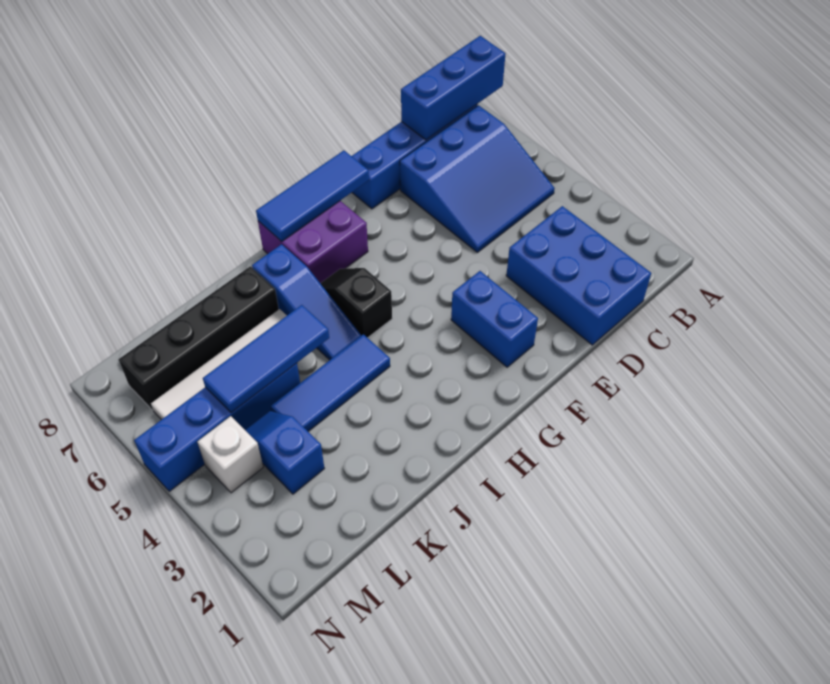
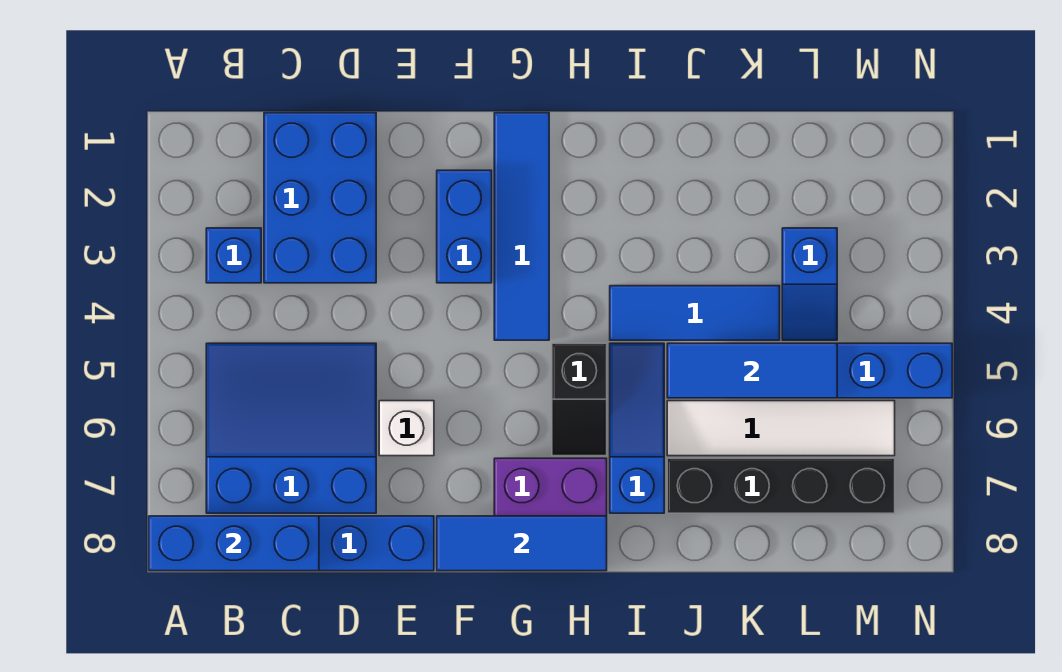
none -> blue 1x1 brick [206,228,261,283]
none -> blue 1x4 tile [494,113,549,340]
white 1x1 brick [197,416,263,493] -> white 1x1 brick moved to [379,401,434,456]

